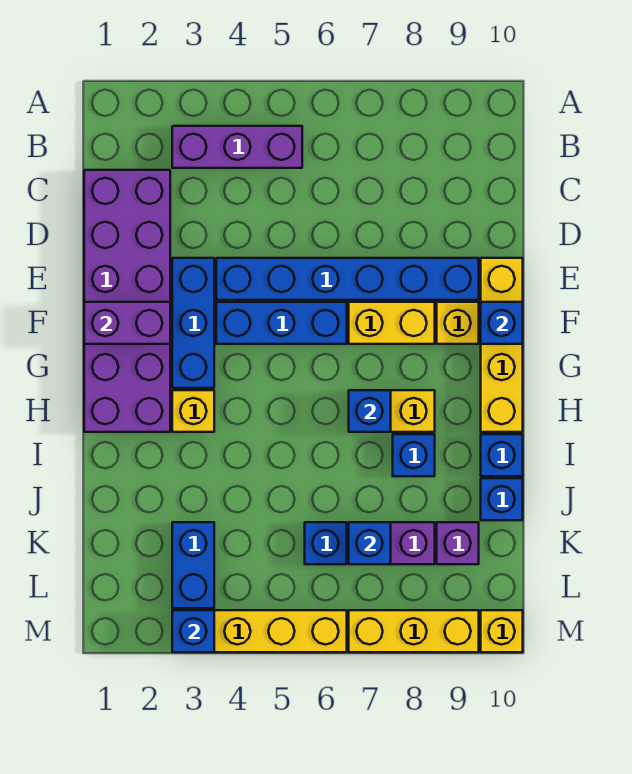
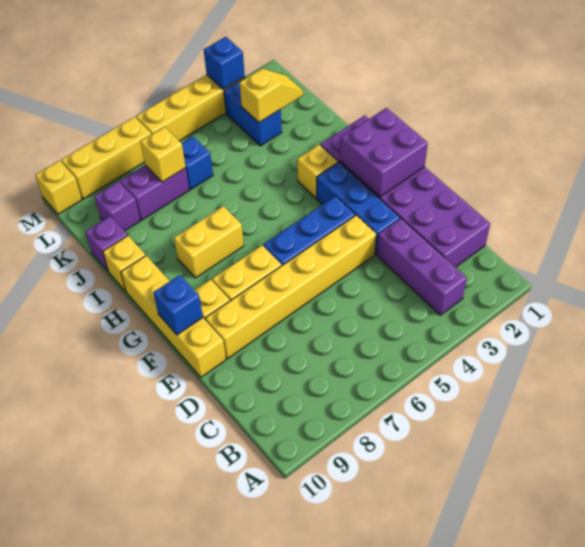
purple 1x3 brick [172,126,302,168] -> purple 1x3 brick turned to [377,219,467,315]
blue 1x6 brick [216,258,479,300] -> yellow 1x6 brick [205,215,376,359]
purple 1x2 brick [84,302,170,344] -> purple 2x2 brick [340,108,428,197]
blue 1x1 brick [349,390,391,432] -> none
blue 1x1 brick [393,434,435,476] -> none
blue 1x1 brick [481,434,523,476] -> yellow 1x1 brick [103,235,146,291]
blue 1x1 brick [481,478,523,520] -> purple 1x1 brick [85,216,127,271]
none -> yellow 1x2 slope [239,68,303,122]
blue 1x1 brick [349,522,391,564] -> yellow 1x1 brick [140,127,186,182]

